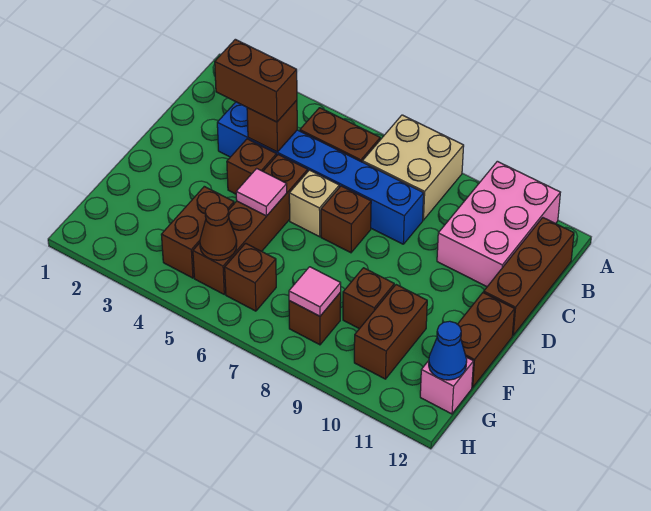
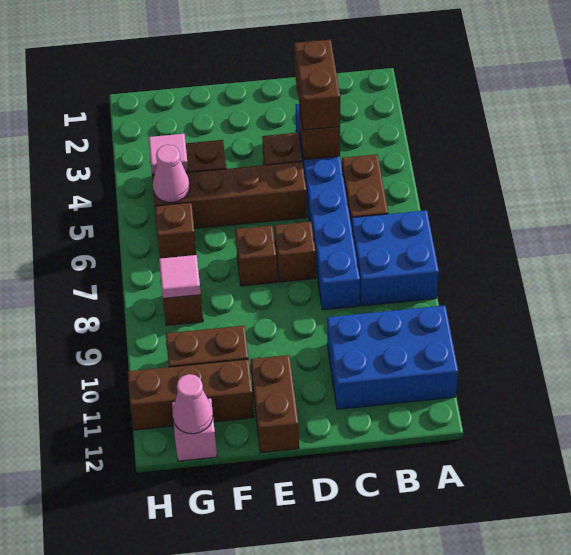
tan 2x2 brick [362,115,464,220] -> blue 2x2 brick [352,210,439,306]
pink 2x3 brick [437,161,560,287] -> blue 2x3 brick [327,305,458,409]
brown 1x3 brick [484,218,574,335] -> brown 1x3 brick moved to [128,359,254,430]
tan 1x1 brick [289,170,339,237] -> none
pink 1x1 tile [236,168,287,216] -> pink 1x1 tile moved to [149,134,188,174]
brown 1x2 brick [458,293,515,387] -> brown 1x2 brick turned to [251,355,299,453]
brown 1x1 brick [343,268,394,329] -> brown 1x1 brick moved to [235,225,277,286]
brown 1x1 cone [200,203,237,260] -> pink 1x1 cone [153,145,190,202]
blue 1x1 cone [429,321,467,380] -> pink 1x1 cone [173,374,213,434]

